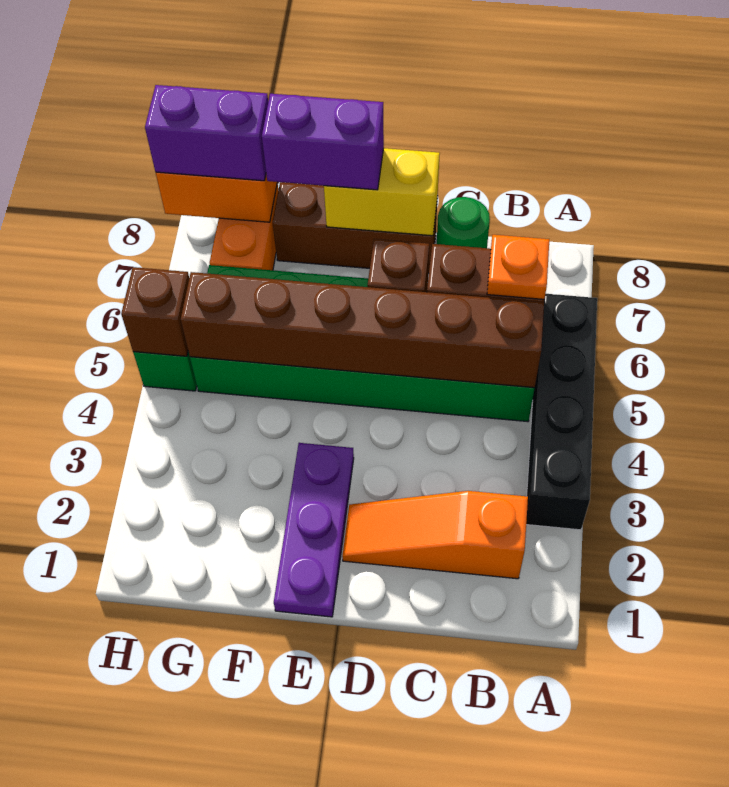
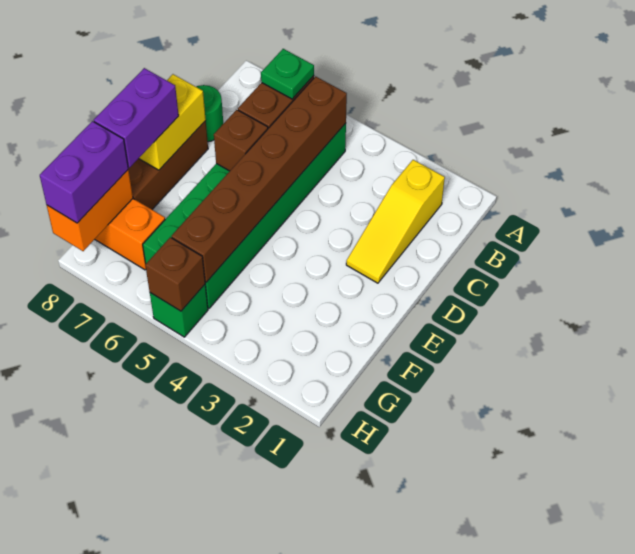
black 1x4 brick [526,294,597,530] -> none
orange 1x3 slope [342,491,528,579] -> yellow 1x3 slope [346,160,445,283]
orange 1x1 plate [487,235,549,299] -> green 1x1 plate [261,49,314,99]
purple 1x3 plate [274,443,354,617] -> none

